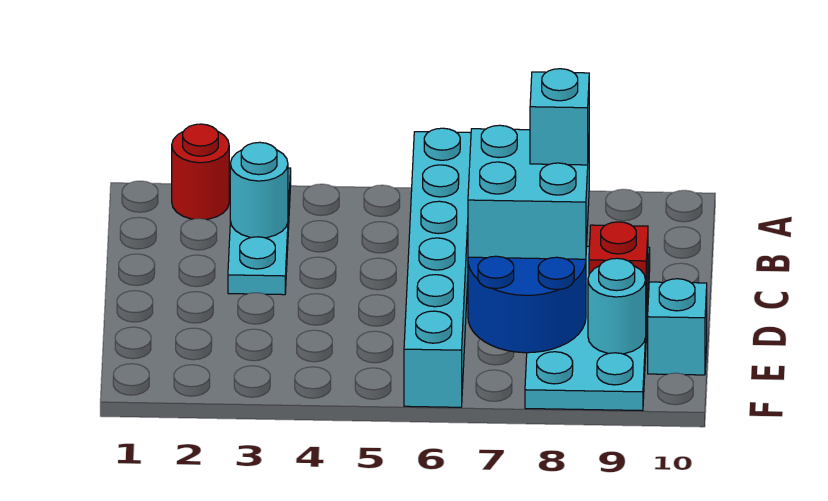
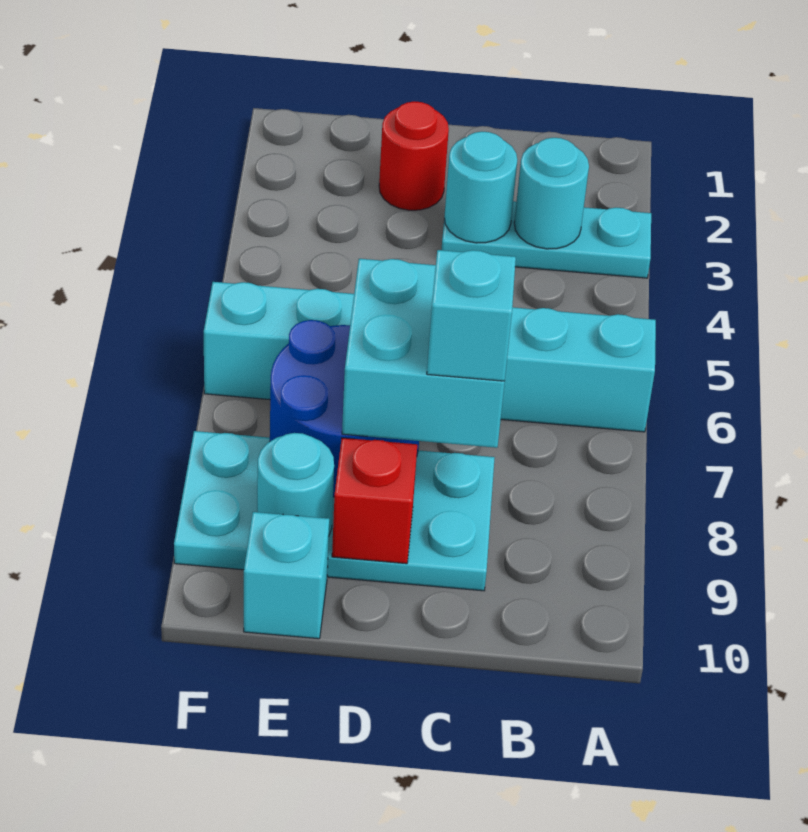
red 1x1 round brick [172,124,229,219] -> red 1x1 round brick moved to [379,101,449,210]
none -> cyan 1x1 round brick [444,132,517,243]

